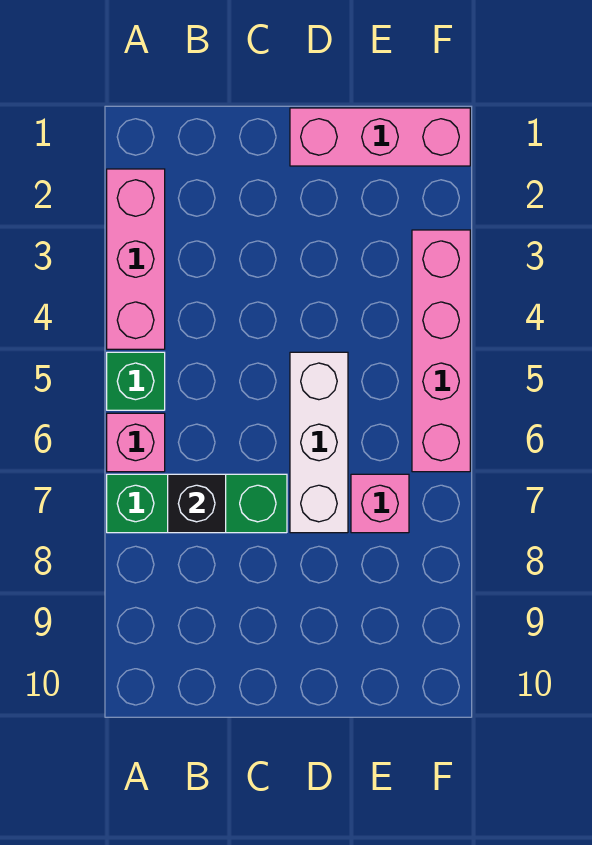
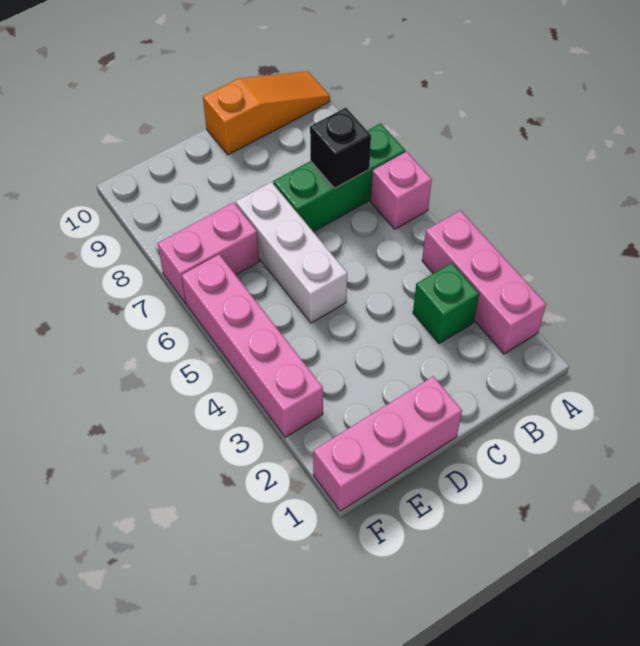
green 1x1 brick [107,352,165,410] -> green 1x1 brick moved to [413,263,479,344]
none -> orange 1x3 slope [203,71,330,155]
pink 1x1 brick [351,474,409,533] -> pink 1x2 brick [158,202,259,303]

